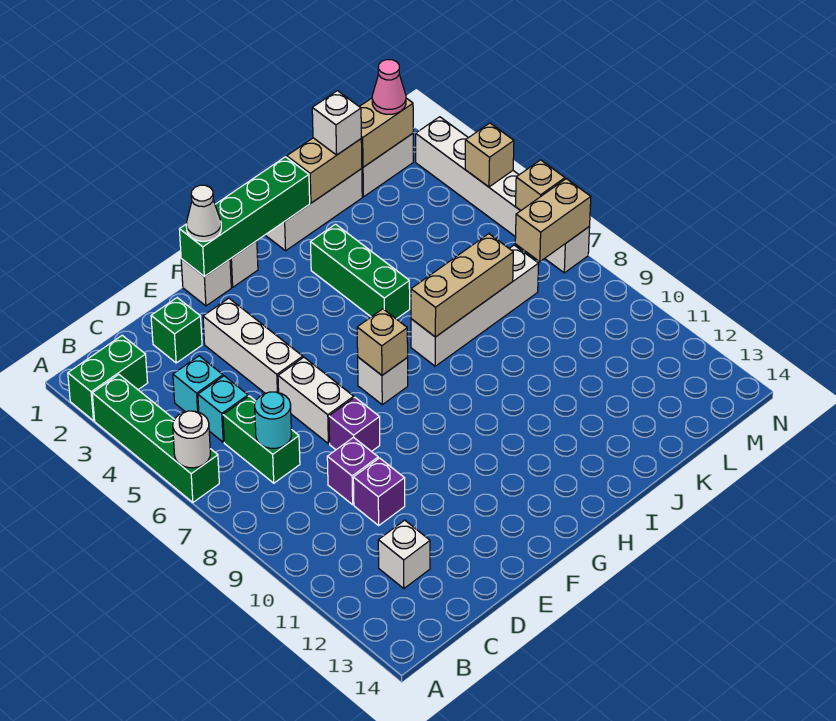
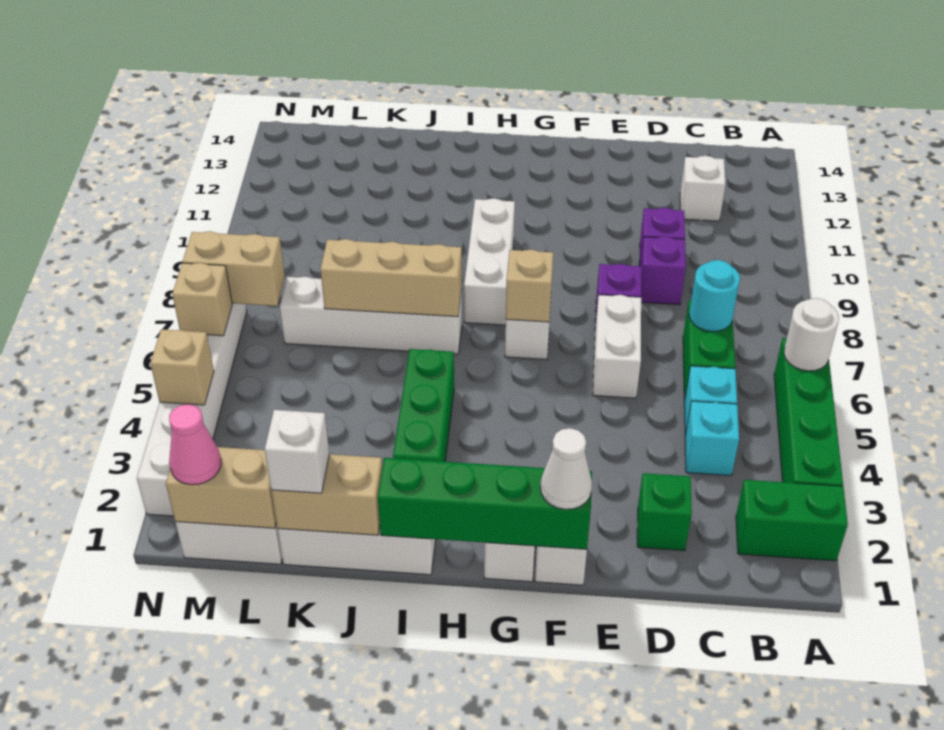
white 1x3 brick [203,298,303,393] -> white 1x3 brick moved to [464,198,515,325]

